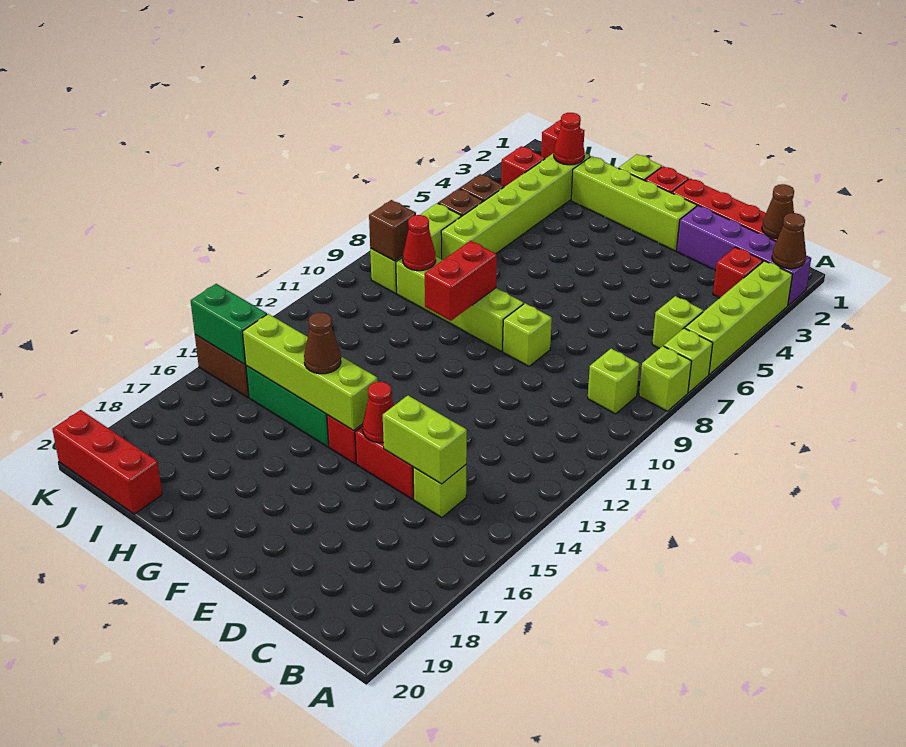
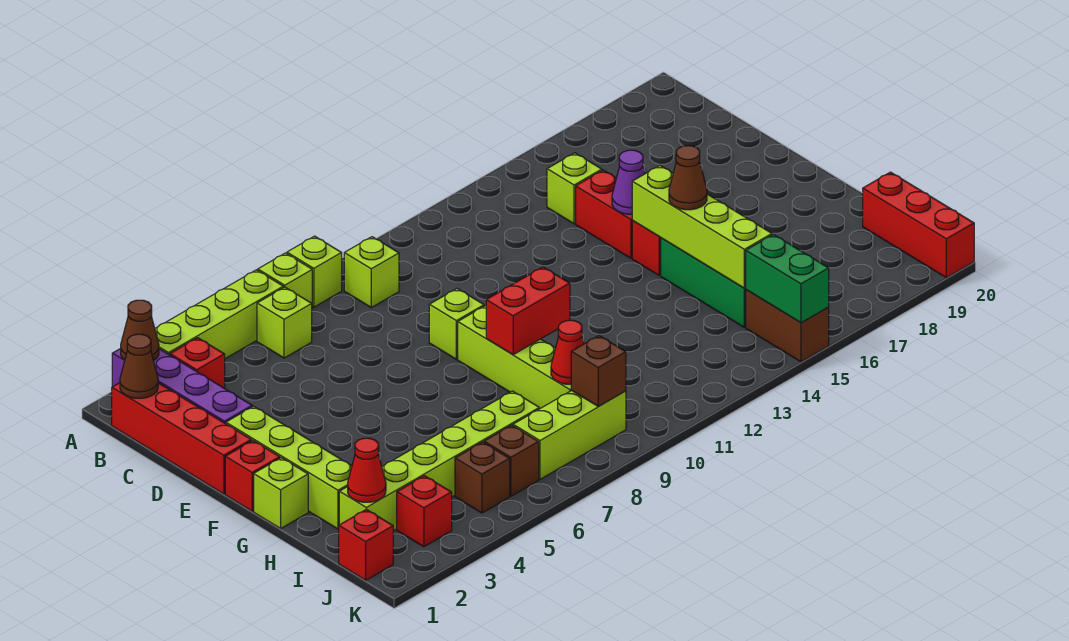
lime 1x2 brick [383,395,467,484] -> none
red 1x1 cone [363,382,394,443] -> purple 1x1 cone [612,150,645,214]

